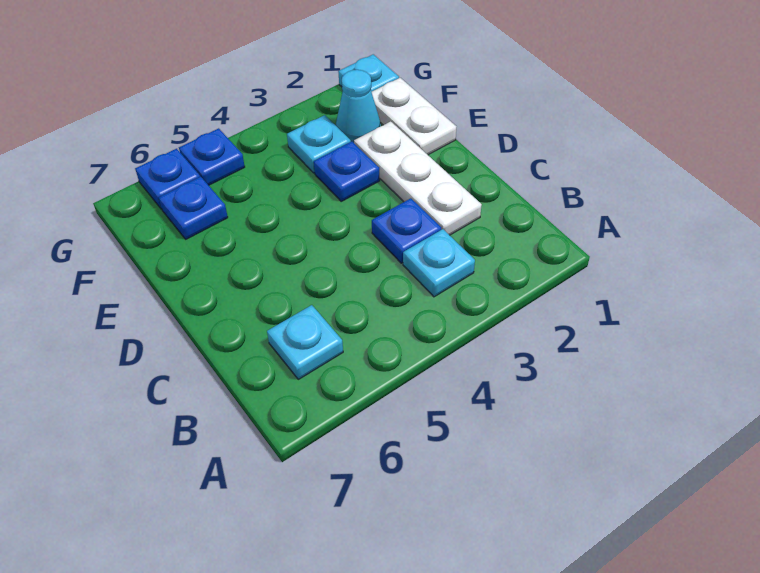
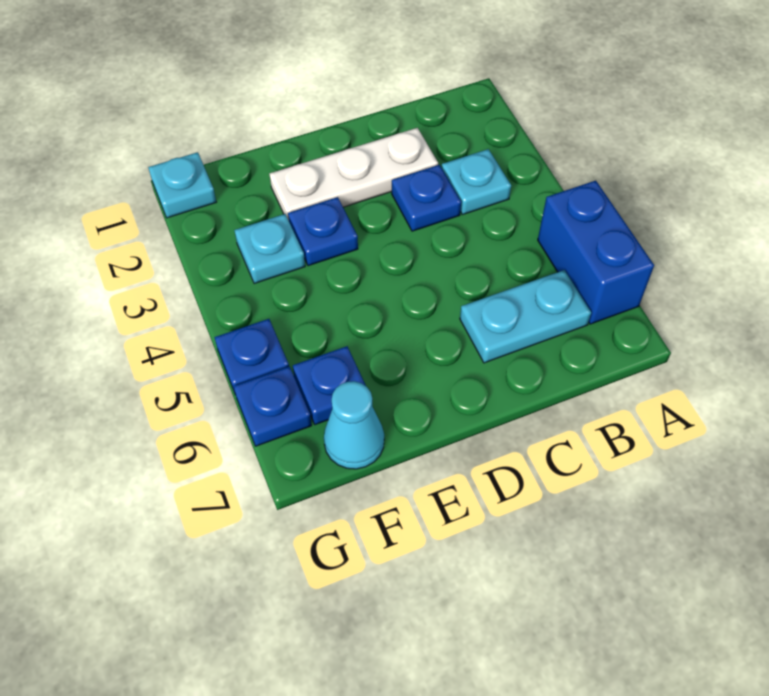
none -> blue 1x2 brick [538,181,654,324]
cyan 1x1 plate [267,305,343,379] -> cyan 1x2 plate [460,270,591,363]
white 1x2 plate [372,78,456,155] -> none
cyan 1x1 cone [336,70,381,143] -> cyan 1x1 cone moved to [324,381,384,469]

